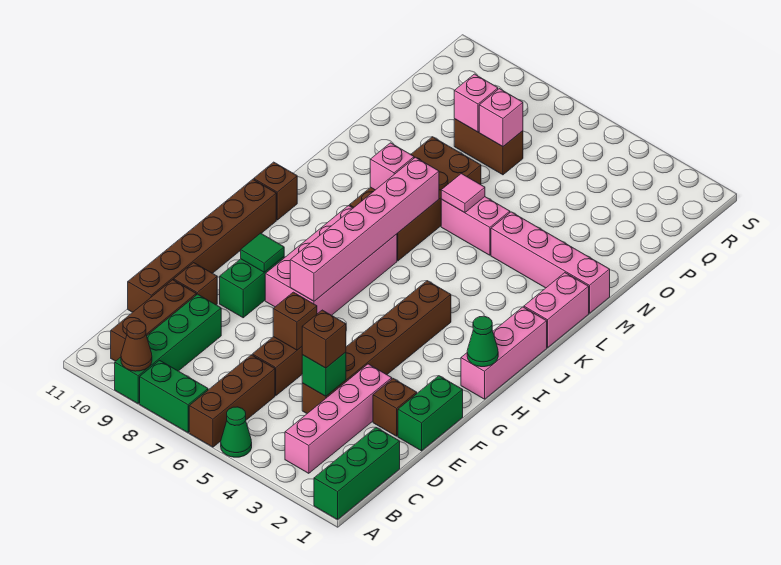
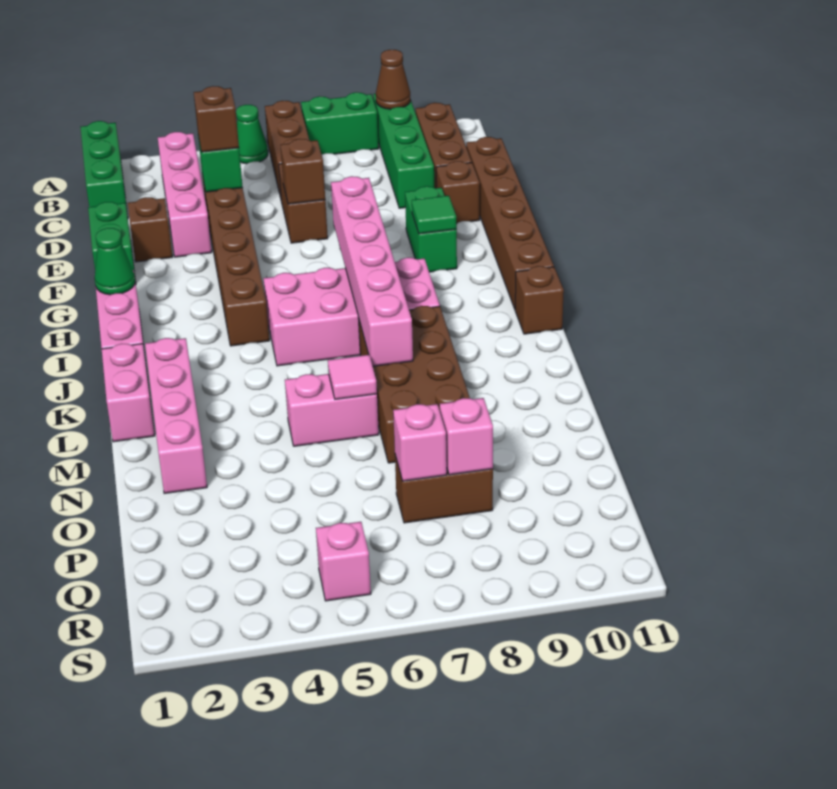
pink 2x4 brick [265,206,397,315] -> pink 2x4 brick turned to [263,258,440,366]
pink 1x1 brick [370,143,414,190] -> pink 1x1 brick moved to [316,522,371,601]
pink 1x4 brick [491,212,610,313] -> pink 1x4 brick turned to [145,338,207,494]

